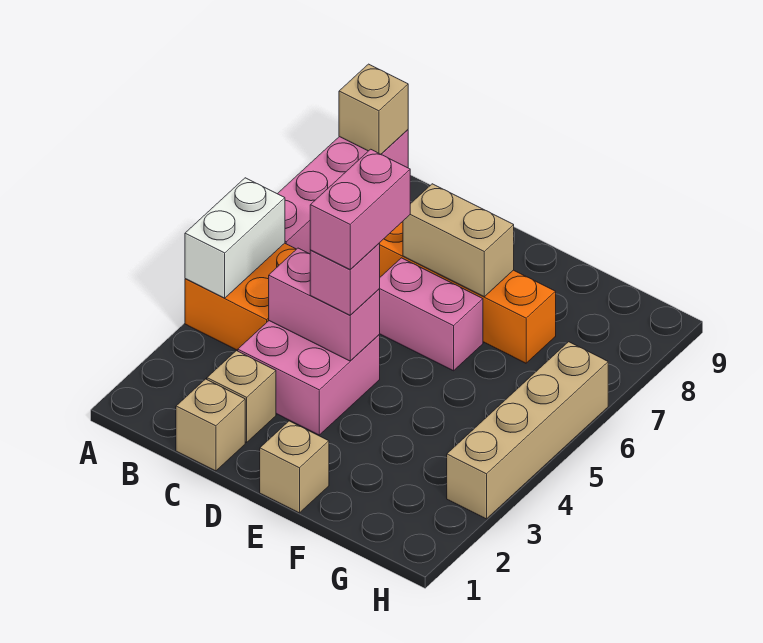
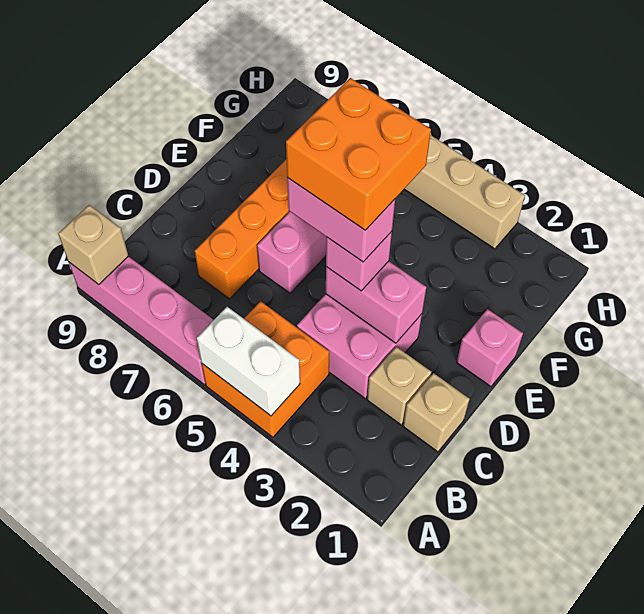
pink 1x2 brick [269,248,380,361] -> pink 1x2 brick turned to [326,261,426,343]
none -> orange 2x2 brick [286,78,431,230]
tan 1x2 brick [403,184,514,297] -> none
tan 1x1 brick [260,421,329,513] -> pink 1x1 brick [457,309,523,386]

